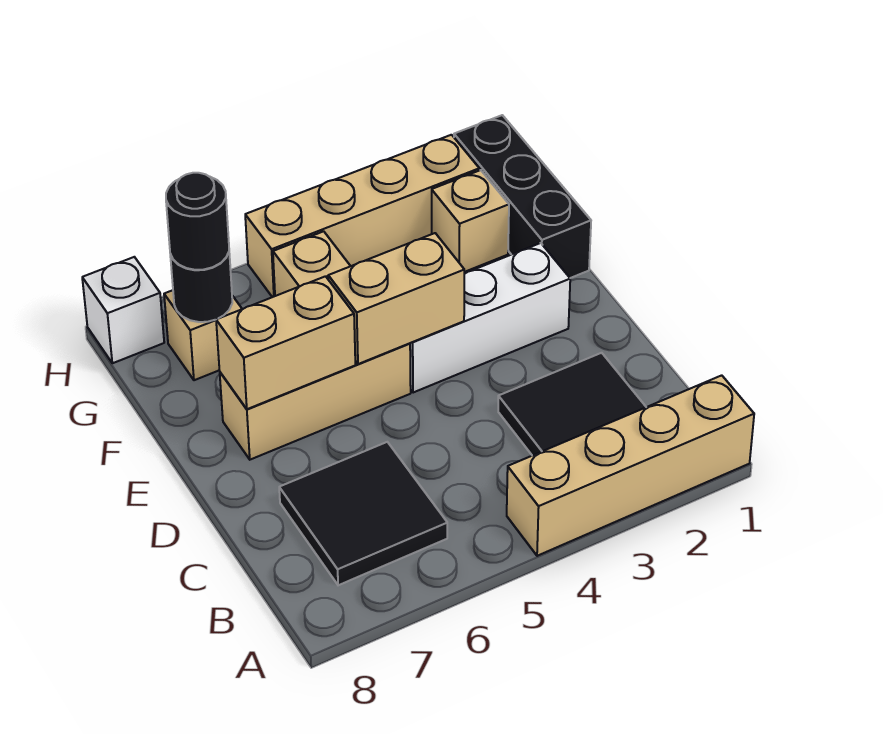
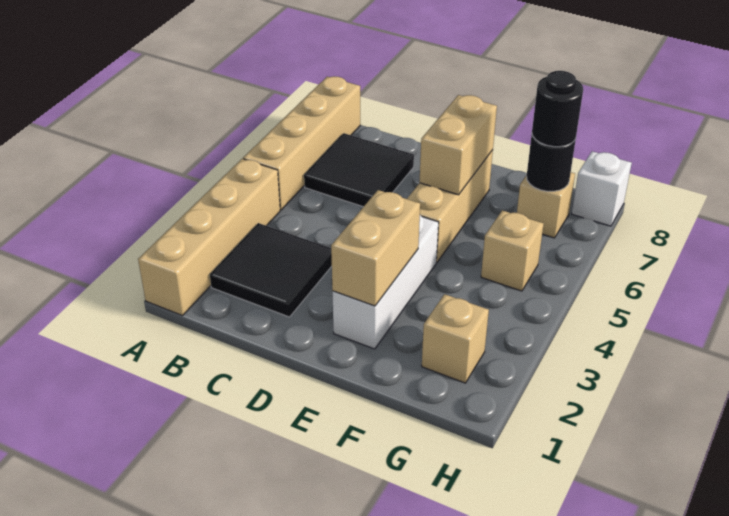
tan 1x2 brick [328,233,464,364] -> tan 1x2 brick moved to [331,190,420,306]
black 1x3 brick [454,115,591,278] -> none
tan 1x4 brick [245,135,479,297] -> tan 1x4 brick moved to [243,76,360,210]

